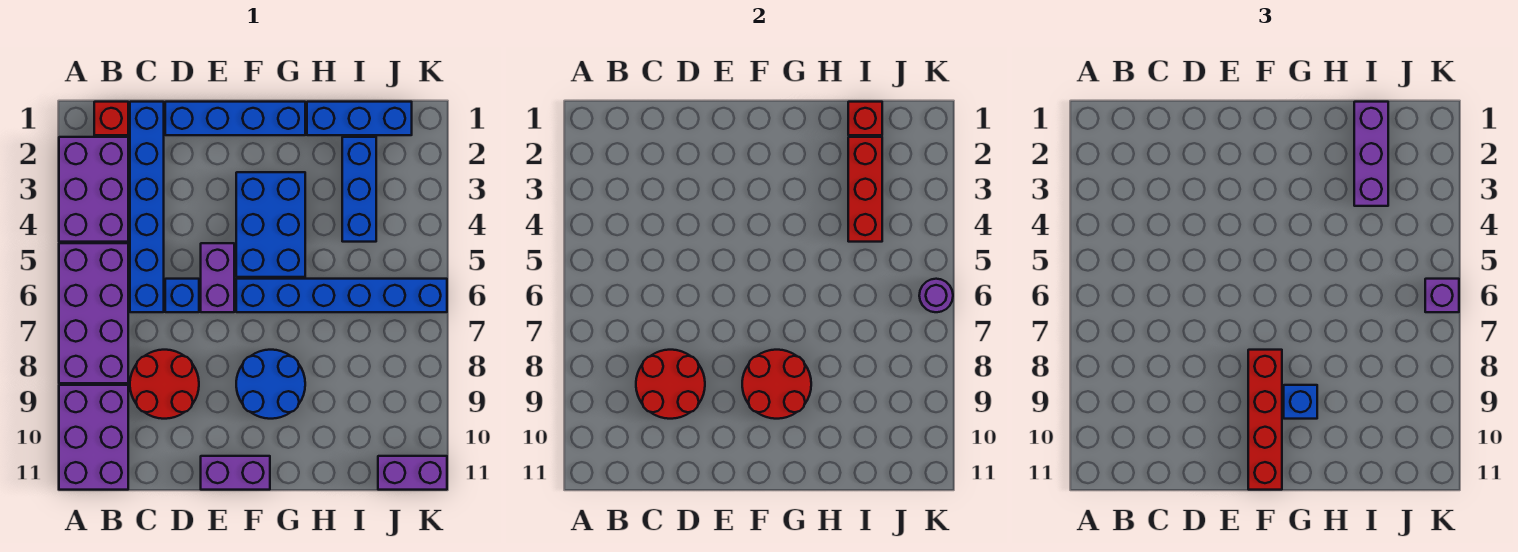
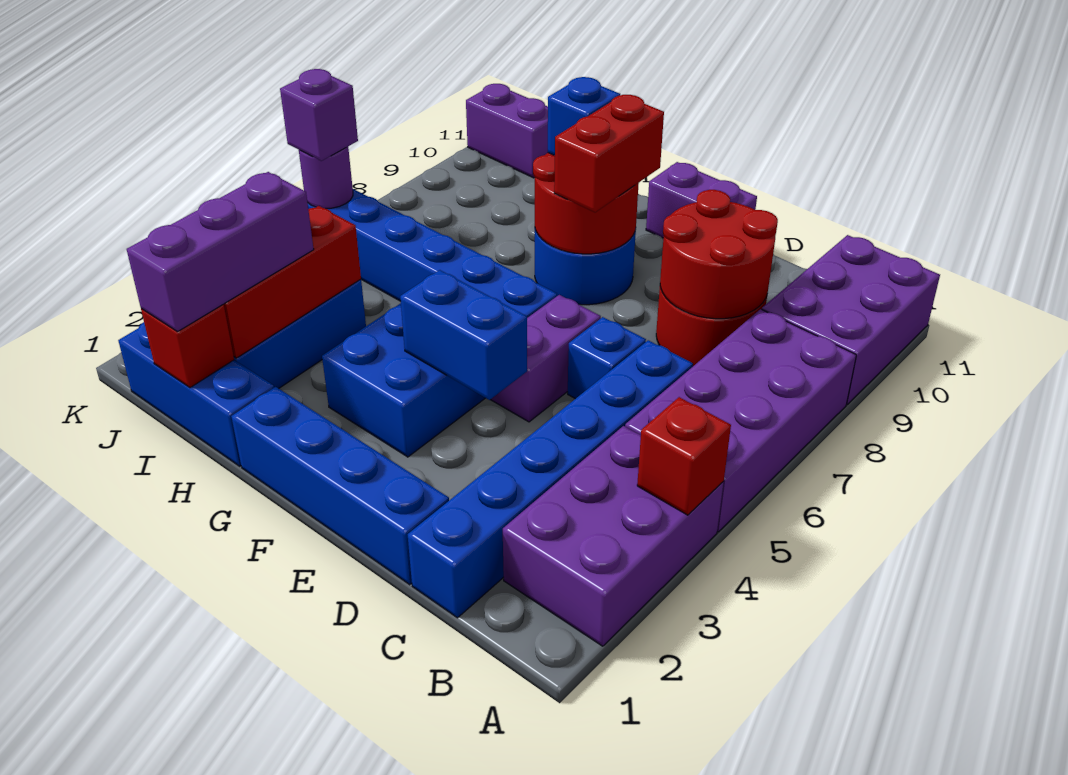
red 1x1 brick [94,102,128,135] -> red 1x1 brick moved to [637,397,731,515]
none -> blue 1x2 brick [400,270,527,400]
red 1x4 brick [1248,350,1282,490] -> red 1x2 brick [554,95,664,212]

